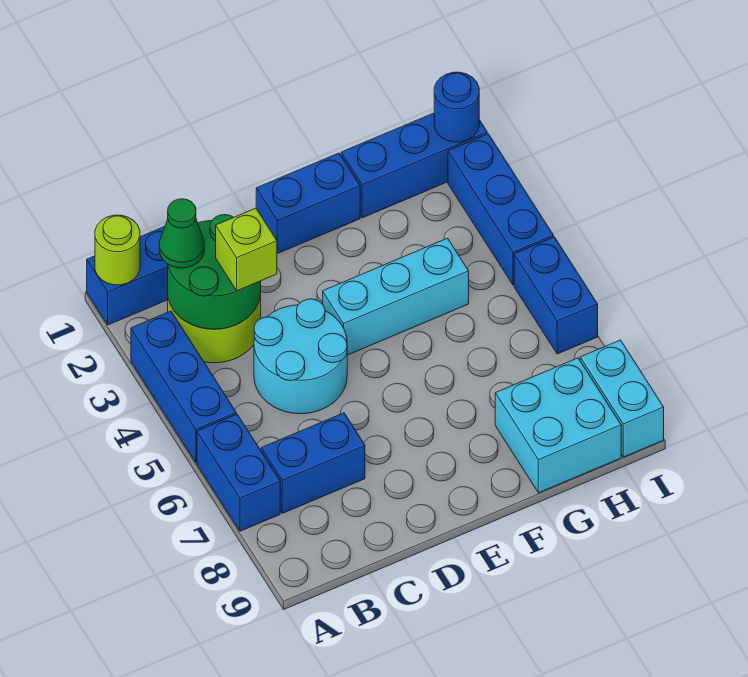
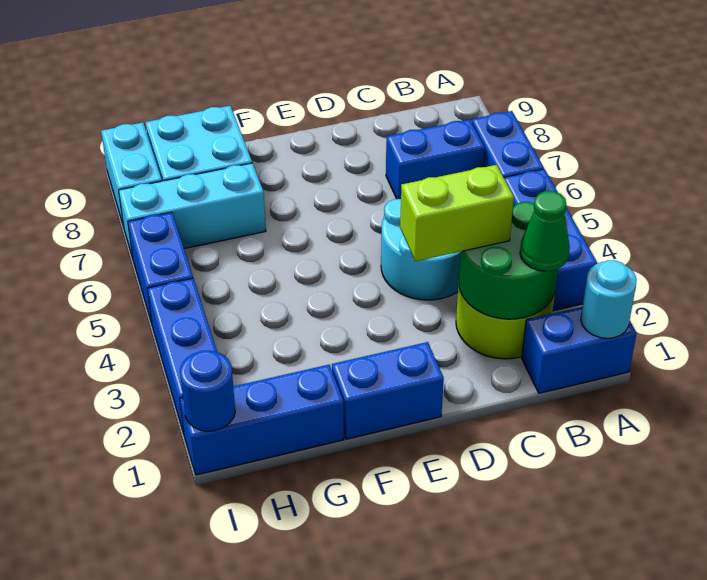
lime 1x1 round brick [95,215,140,285] -> cyan 1x1 round brick [581,260,637,338]
lime 1x1 brick [216,208,277,291] -> lime 1x2 brick [400,165,514,261]
cyan 1x3 brick [323,238,469,355] -> cyan 1x3 brick moved to [119,163,266,258]

